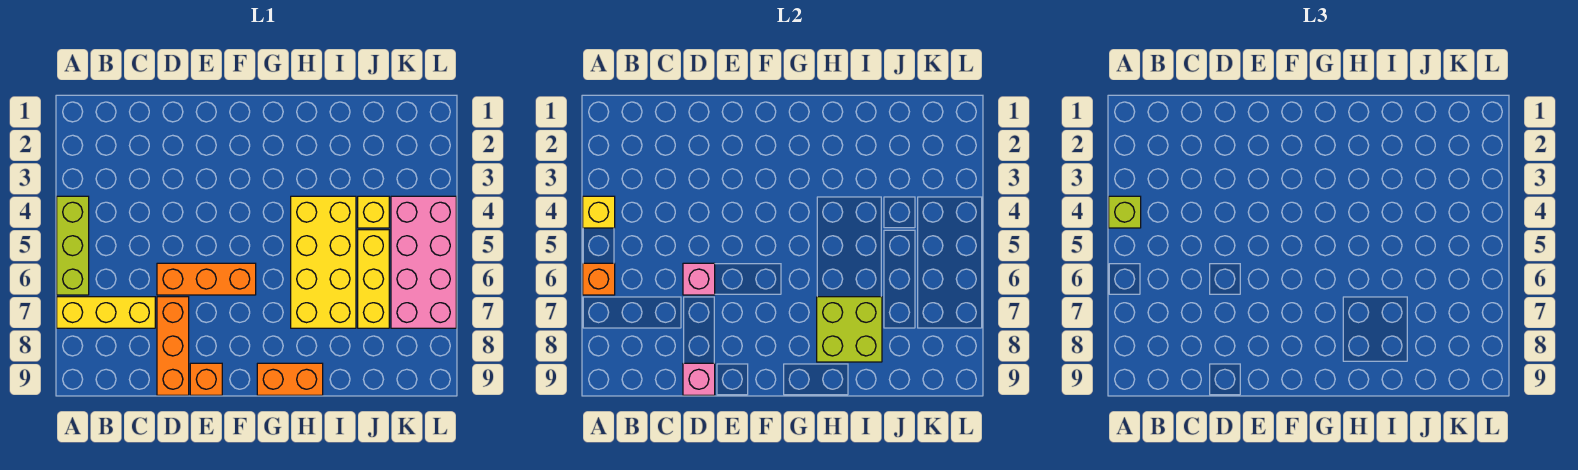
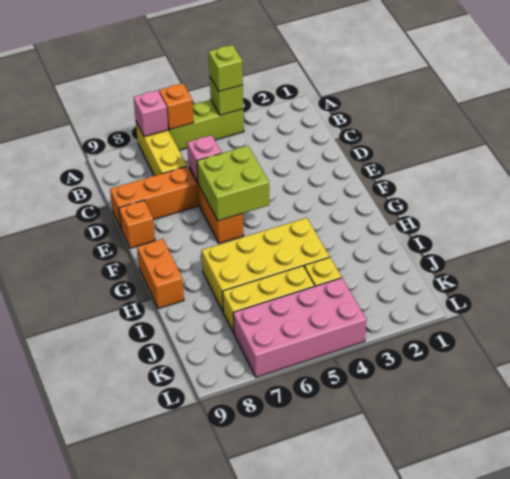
yellow 1x1 brick [583,196,615,228] -> lime 1x1 brick [210,77,243,115]
pink 1x1 brick [683,363,715,395] -> pink 1x1 brick moved to [134,90,168,137]
lime 2x2 brick [817,297,882,362] -> lime 2x2 brick moved to [197,146,269,221]

